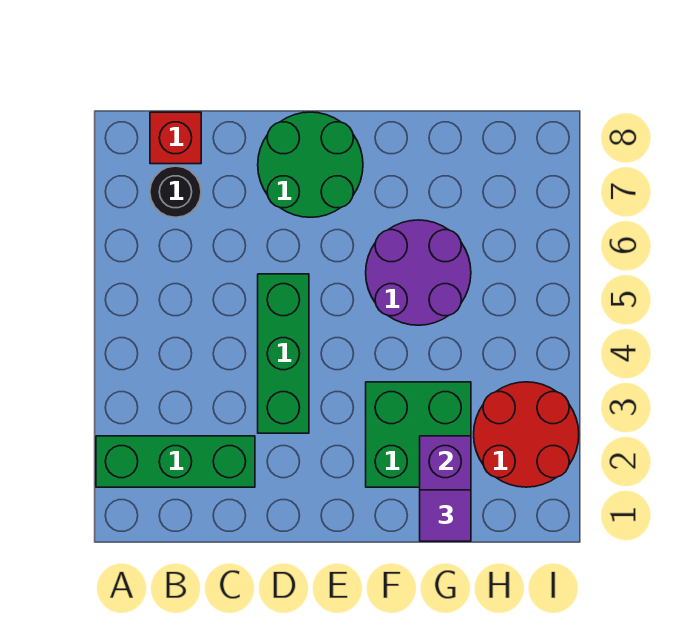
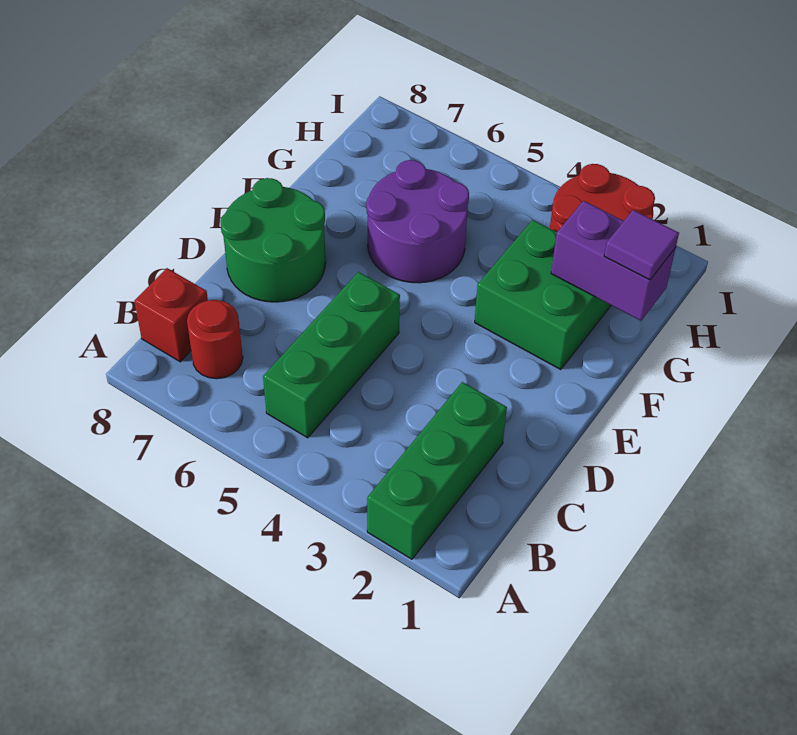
black 1x1 round brick [150,166,201,217] -> red 1x1 round brick [187,300,243,379]
green 1x3 brick [258,274,309,433] -> green 1x3 brick turned to [263,272,400,438]

